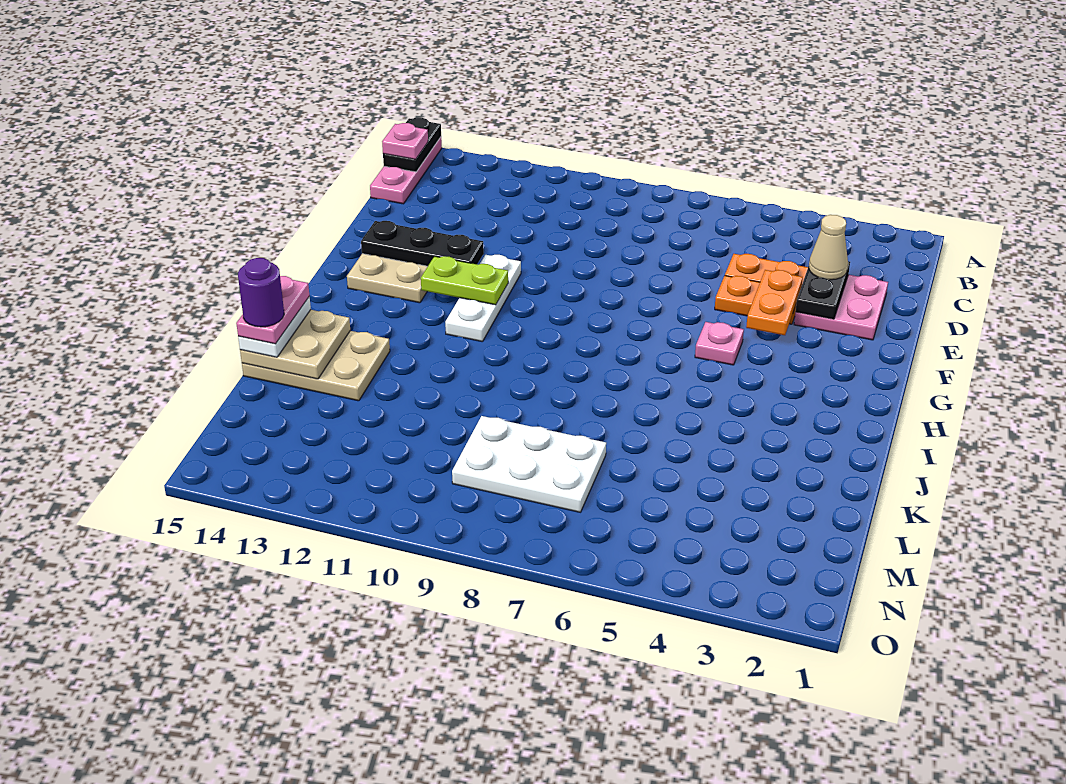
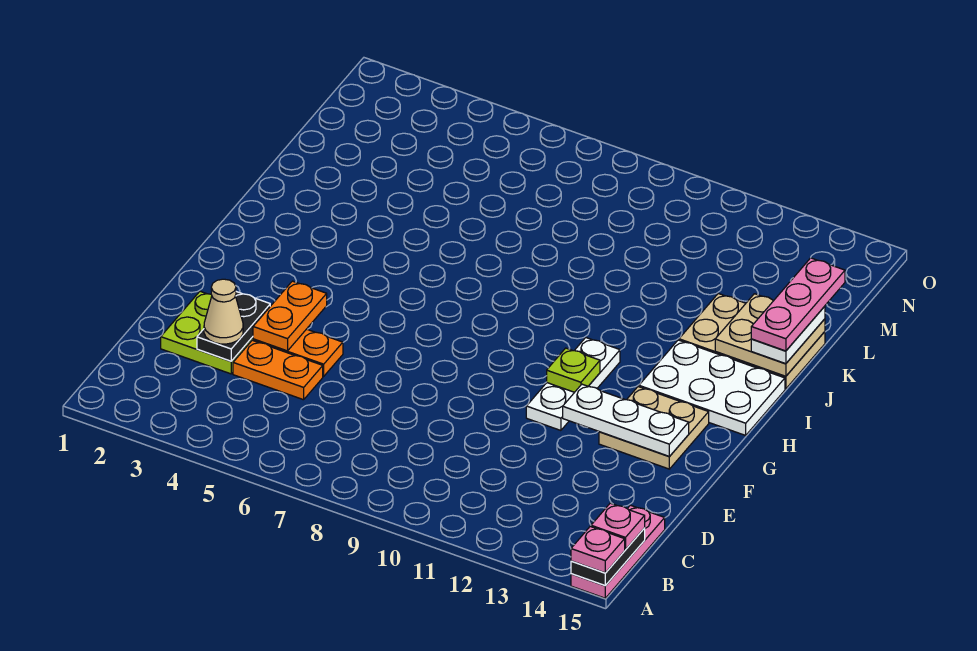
pink 2x2 plate [794,275,888,340] -> lime 2x2 plate [161,291,253,374]
black 1x3 plate [361,221,484,266] -> white 1x3 plate [563,384,689,456]
pink 1x1 plate [695,322,744,365] -> pink 1x1 plate moved to [571,527,625,573]
lime 1x2 plate [421,256,508,305] -> lime 1x1 plate [547,348,600,392]
pink 1x2 plate [236,276,309,344] -> pink 1x3 plate [751,258,845,351]
purple 1x1 round brick [238,258,284,327] -> none
white 2x3 plate [452,416,606,512] -> white 2x3 plate moved to [639,340,785,435]

